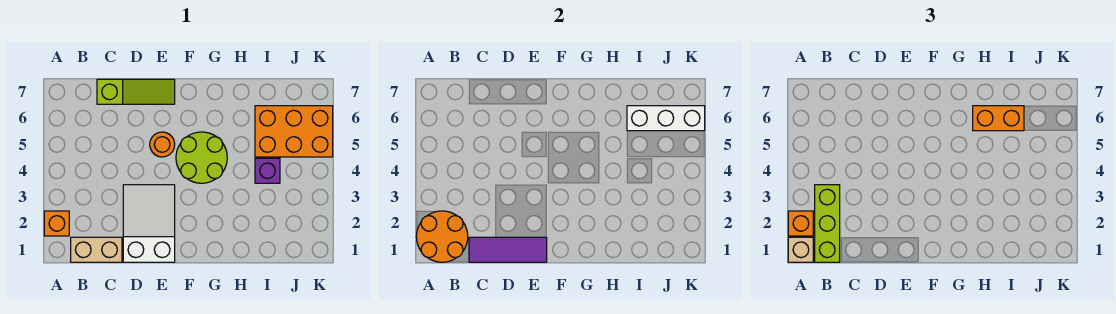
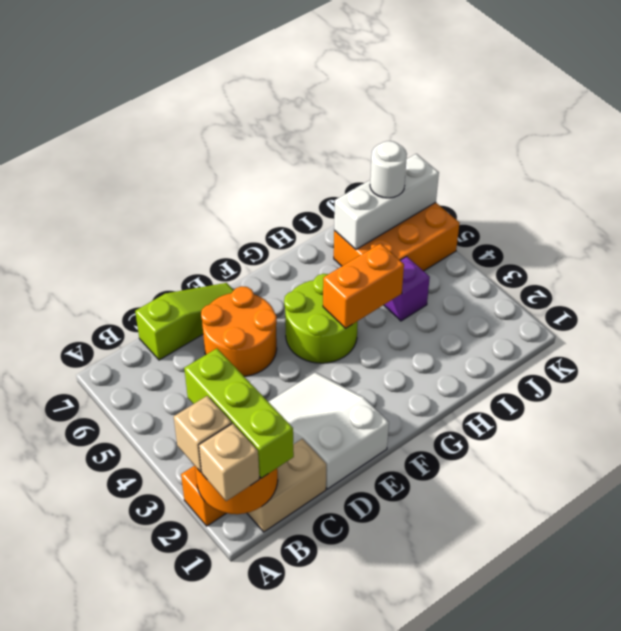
orange 1x1 brick [788,211,813,236] -> tan 1x1 brick [174,396,232,472]
purple 1x3 tile [469,237,547,262] -> none
orange 1x1 round brick [150,132,175,157] -> orange 2x2 round brick [201,286,277,376]
orange 1x2 brick [973,106,1024,131] -> orange 1x2 brick moved to [323,243,404,329]
none -> white 1x1 round brick [370,141,407,198]

